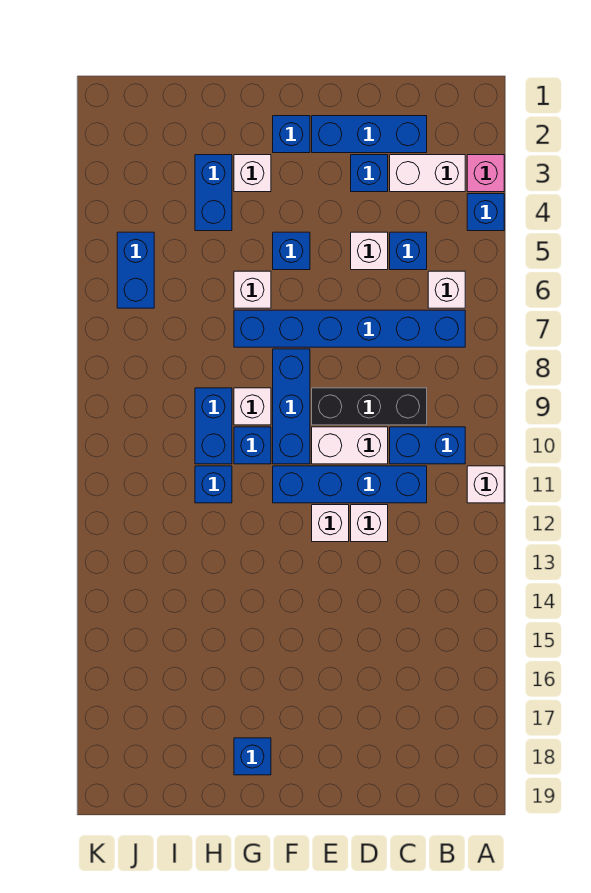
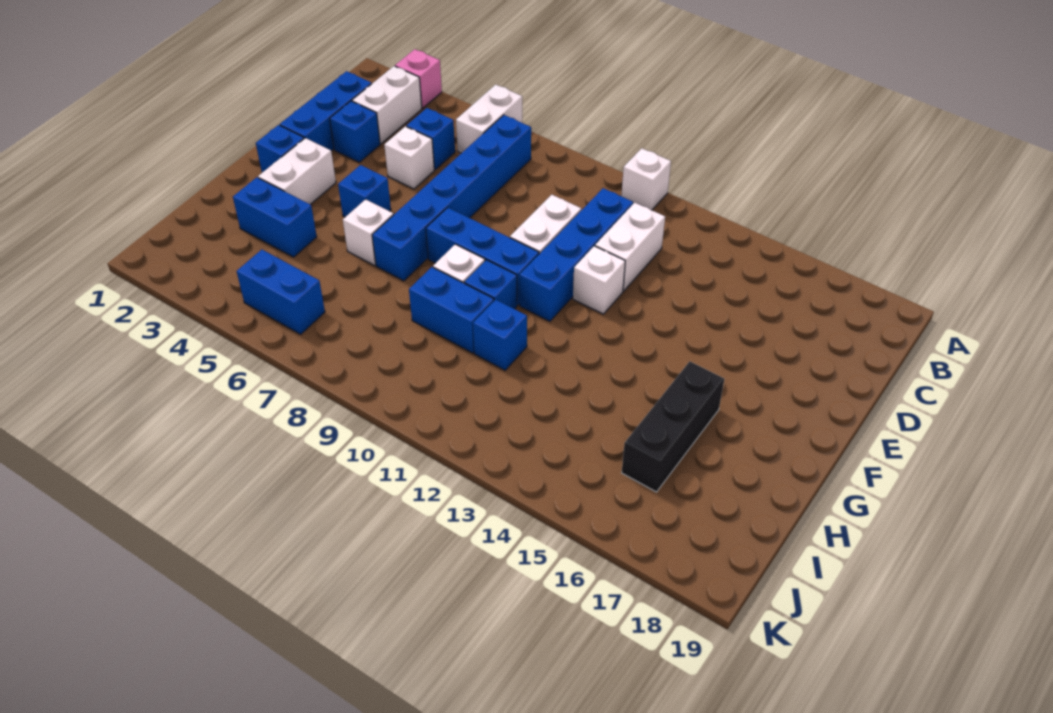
blue 1x1 brick [467,194,504,231] -> none
white 1x1 brick [428,271,465,308] -> white 1x2 brick [456,85,522,153]
blue 1x2 brick [390,427,465,464] -> none
black 1x3 brick [312,388,427,425] -> black 1x3 brick moved to [622,361,724,492]
white 1x1 brick [351,505,388,542] -> white 1x2 brick [595,203,665,291]
white 1x1 brick [234,155,271,192] -> white 1x2 brick [258,138,336,204]
blue 1x1 brick [234,738,271,775] -> none

